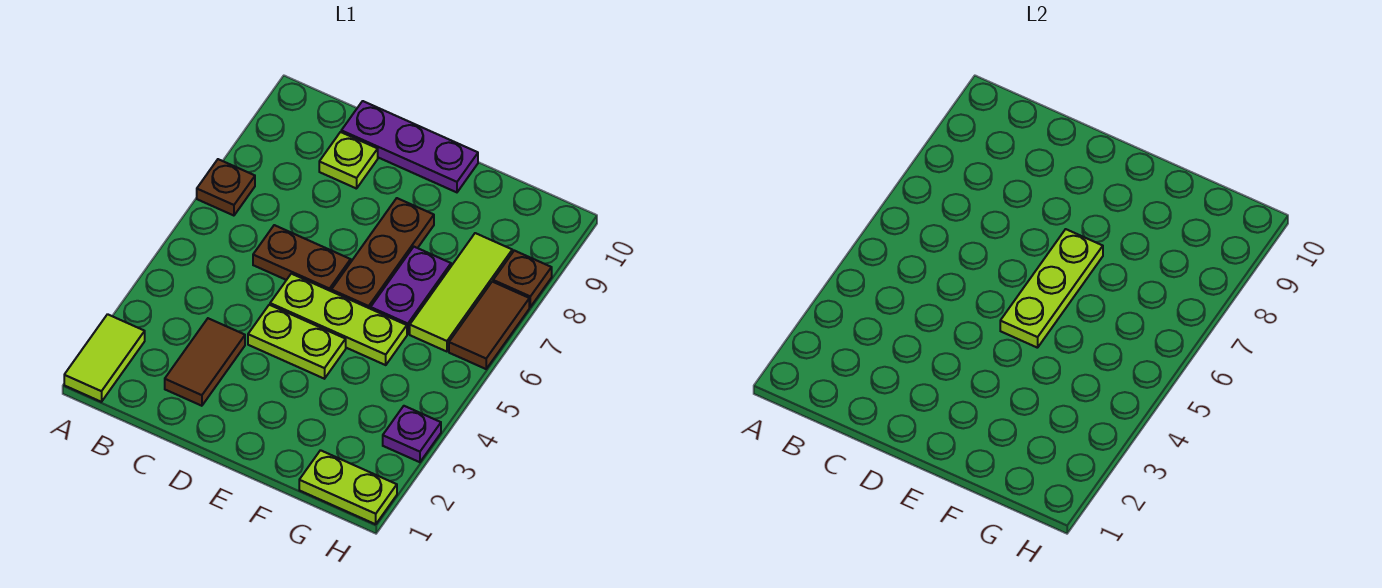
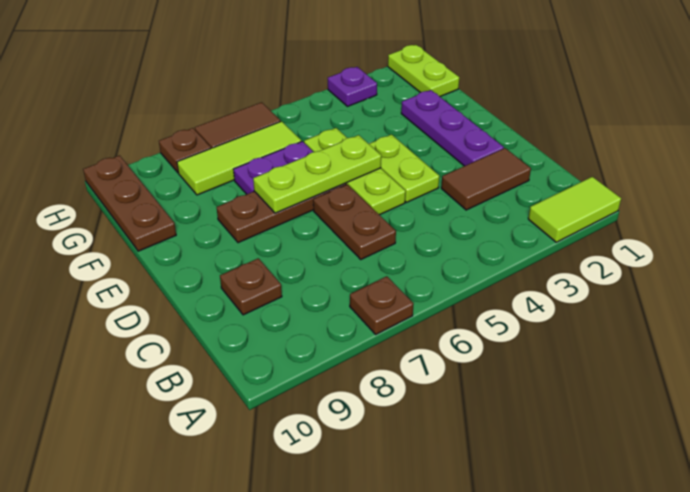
lime 1x1 plate [319,132,378,189] -> brown 1x1 plate [220,258,282,315]
purple 1x3 plate [341,101,478,192] -> purple 1x3 plate moved to [401,90,504,166]
none -> brown 1x3 plate [83,155,176,251]

